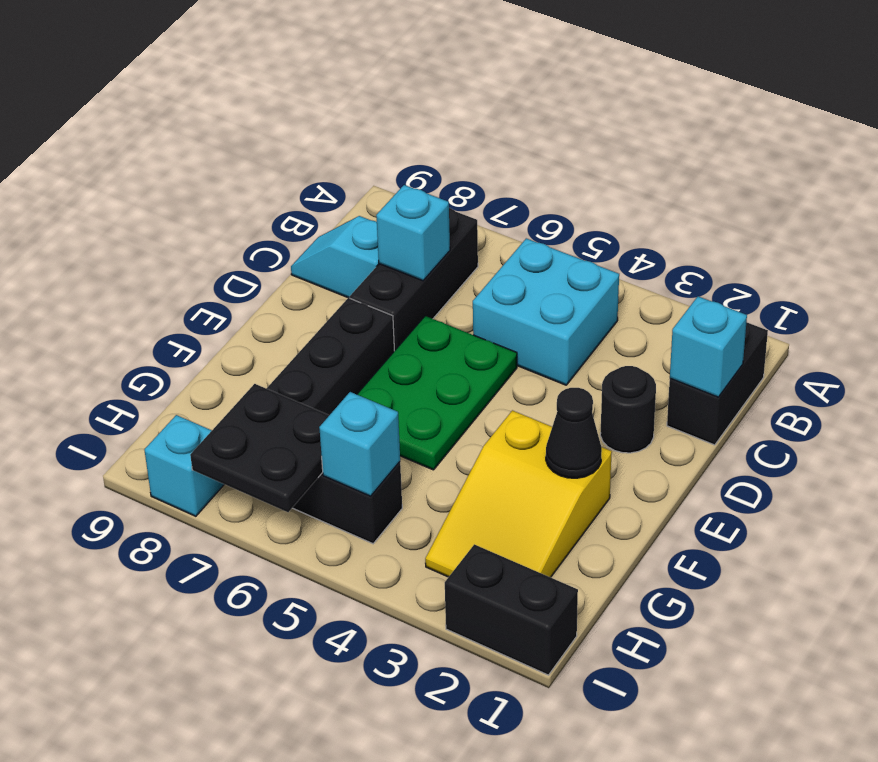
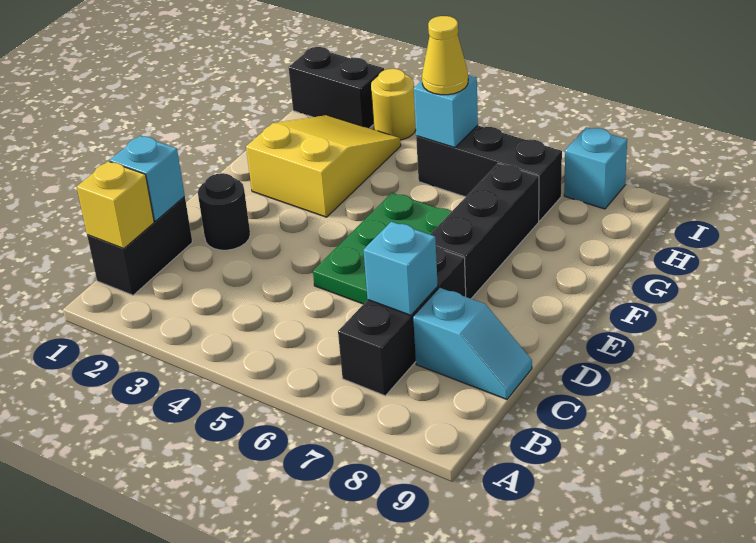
none -> yellow 1x1 brick [77,161,154,249]
cyan 2x2 brick [473,238,619,385] -> none
black 1x1 cone [546,388,602,478] -> none
none -> yellow 1x1 cone [422,16,468,95]
black 2x2 plate [190,384,329,512] -> none
none -> yellow 1x1 round brick [371,69,416,140]

